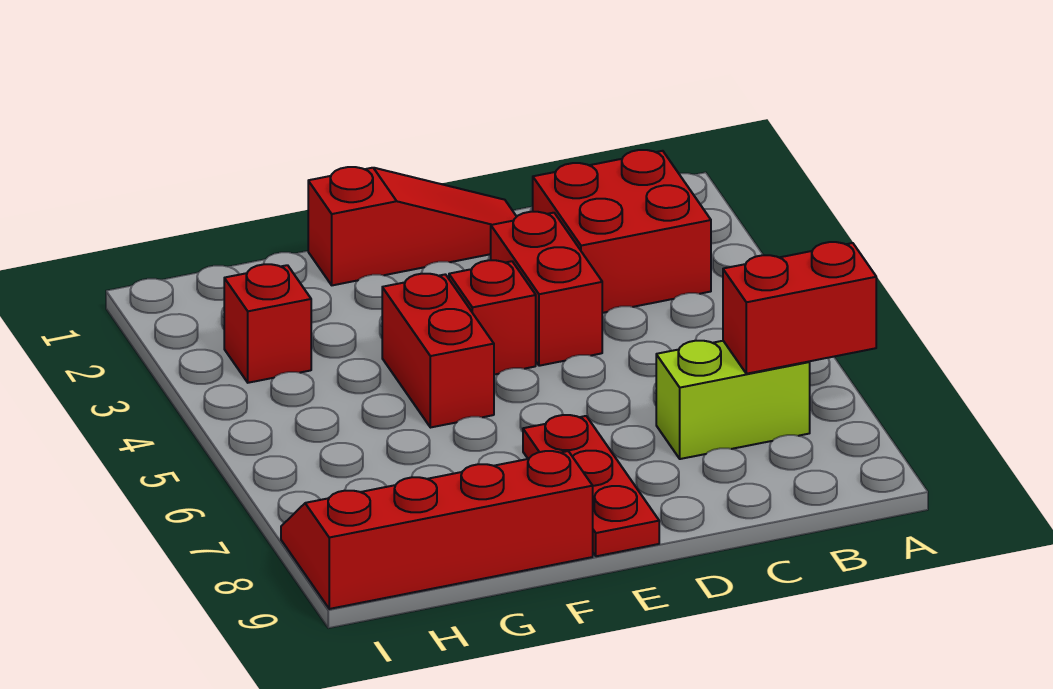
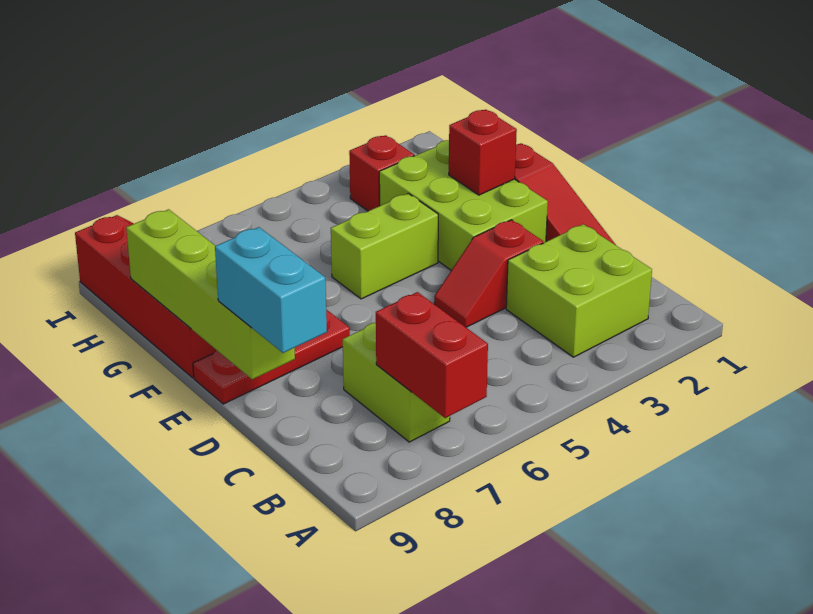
red 2x2 brick [533,150,711,313] -> lime 2x2 brick [506,224,652,357]
none -> cyan 1x2 brick [215,227,327,353]
red 1x2 brick [491,212,602,366] -> red 1x2 slope [434,220,543,327]
none -> lime 1x4 brick [126,209,295,379]
none -> lime 2x3 brick [379,140,548,270]
red 1x1 brick [449,260,536,375] -> red 1x1 brick moved to [449,110,517,195]
red 1x2 brick [382,274,494,428] -> lime 1x2 brick [331,193,438,299]

